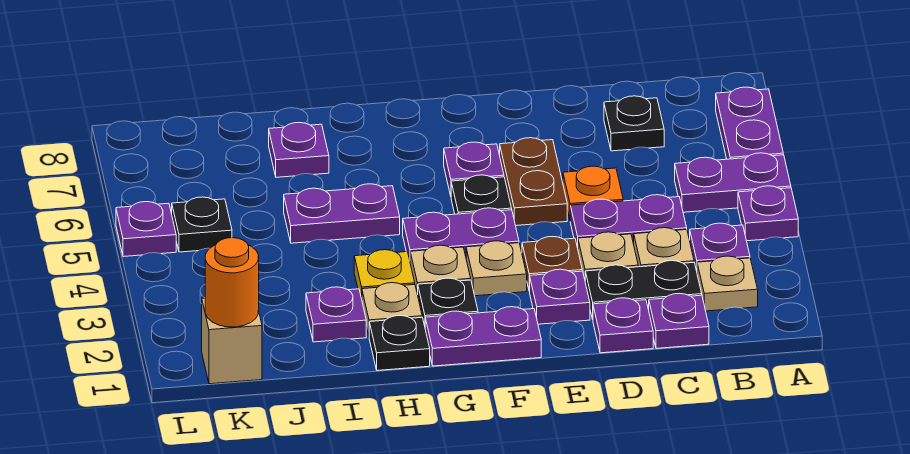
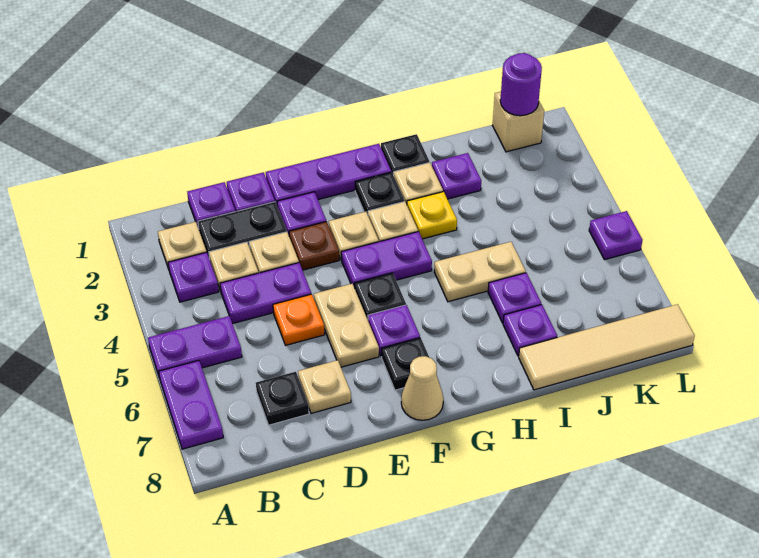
purple 1x1 plate [738,186,798,241] -> purple 1x1 plate moved to [488,273,541,323]
none -> tan 1x1 plate [298,360,351,413]
brown 1x2 plate [500,138,567,226] -> tan 1x2 plate [314,284,379,367]
purple 1x2 plate [425,307,541,366] -> purple 1x3 plate [266,144,391,207]
none -> tan 1x1 cone [401,356,443,420]
purple 1x2 plate [284,184,400,243] -> tan 1x2 plate [434,242,526,302]
none -> tan 1x4 tile [519,304,695,390]
orange 1x1 round brick [205,238,259,327] -> purple 1x1 round brick [500,53,542,116]
black 1x1 plate [172,197,232,252] -> black 1x1 plate moved to [382,338,429,390]

